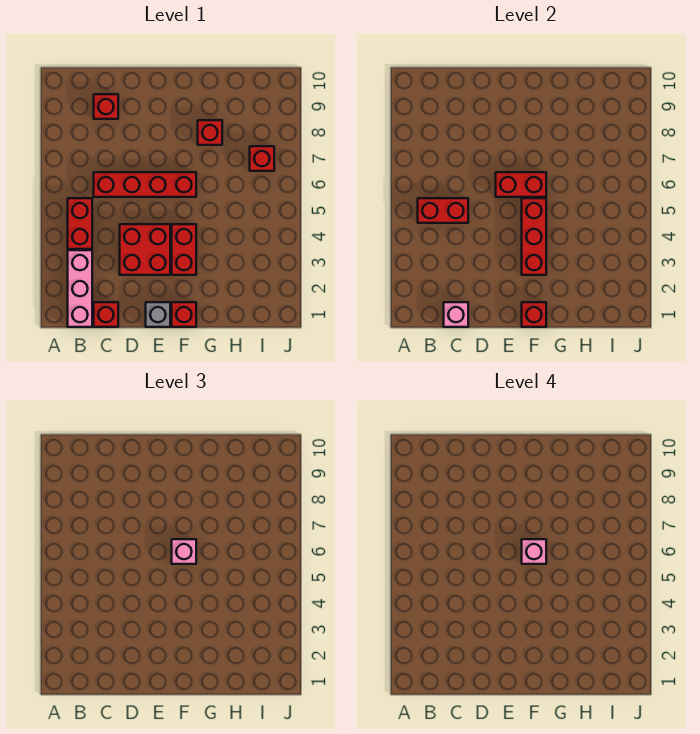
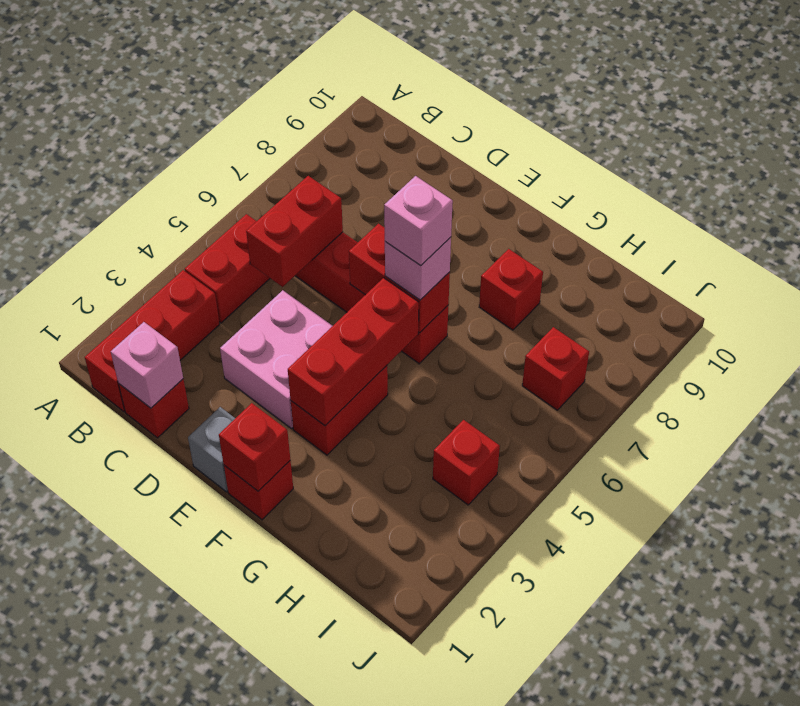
pink 1x3 brick [68,250,92,327] -> red 1x3 brick [85,270,220,412]
red 1x2 brick [418,198,468,223] -> red 1x2 brick turned to [246,176,343,287]
red 1x1 brick [94,94,118,119] -> red 1x1 brick moved to [433,420,500,505]
red 2x2 brick [120,224,170,275] -> pink 2x2 brick [220,290,332,428]

